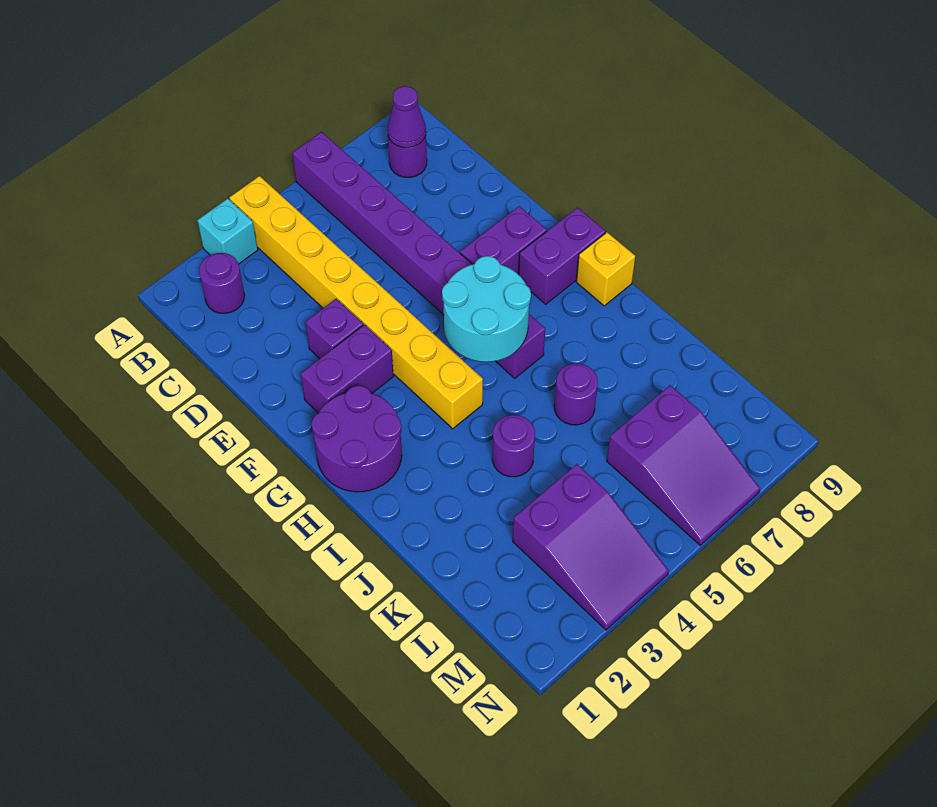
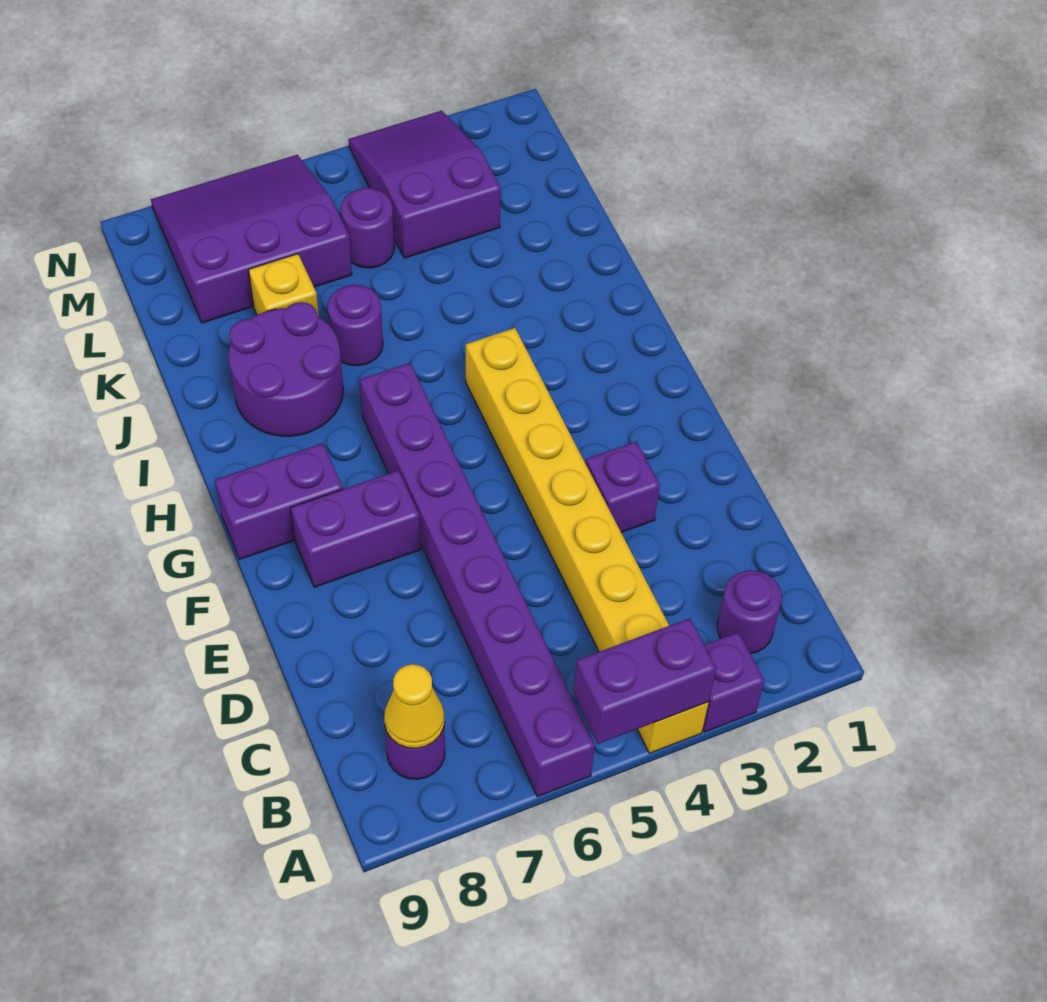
cyan 1x1 brick [197,199,258,264] -> purple 1x1 brick [703,632,764,732]
purple 1x1 cone [387,86,426,148] -> yellow 1x1 cone [384,664,444,748]
purple 1x2 brick [301,325,394,413] -> purple 1x2 brick moved to [573,618,716,744]
purple 2x2 round brick [312,386,402,492] -> purple 2x2 round brick moved to [229,302,343,436]
cyan 2x2 round brick [442,256,531,362] -> none
yellow 1x1 brick [576,232,635,306] -> yellow 1x1 brick moved to [249,254,319,317]
purple 1x1 round brick [492,415,535,477] -> purple 1x1 round brick moved to [341,188,394,268]
purple 2x3 slope [607,385,760,545] -> purple 3x3 slope [151,155,352,323]

